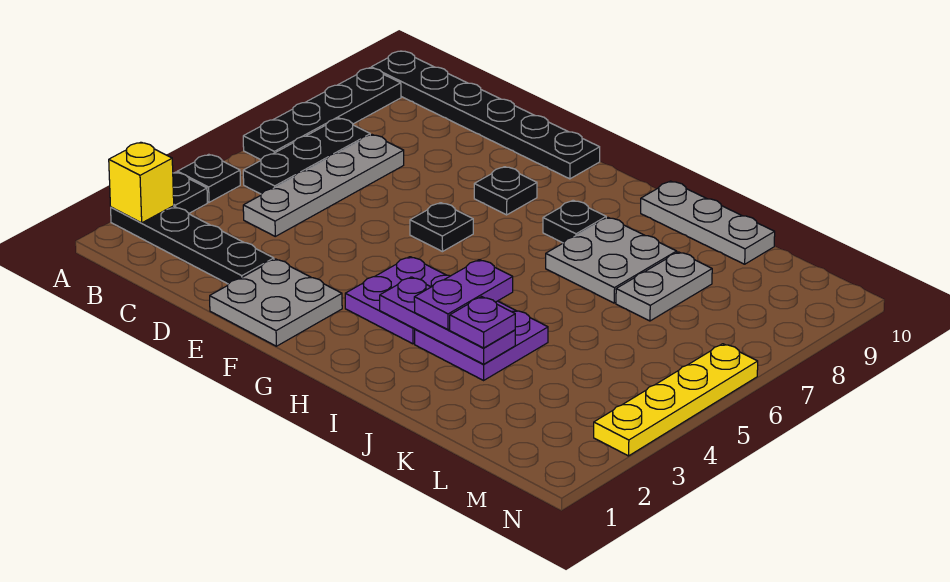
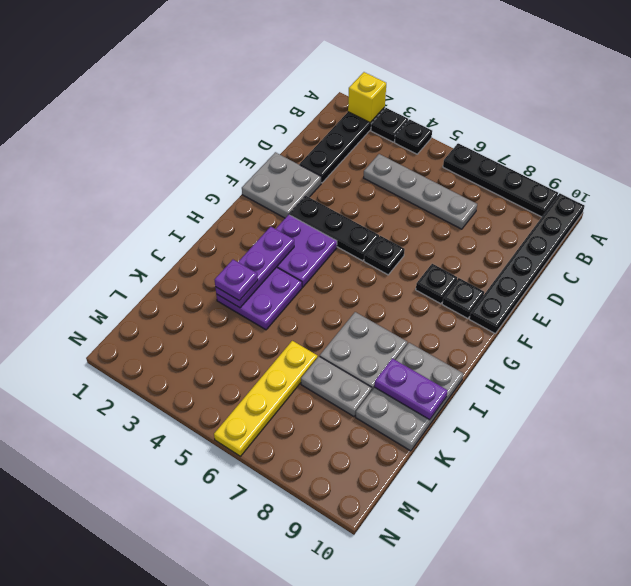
black 1x3 plate [243,118,370,194] -> black 1x3 plate moved to [290,196,379,261]
black 1x1 plate [543,200,606,243] -> black 1x1 plate moved to [442,278,484,319]
purple 1x2 plate [414,260,513,330] -> purple 1x2 plate moved to [374,358,448,420]
grey 1x3 plate [641,181,775,264] -> grey 2x3 plate [356,343,463,451]
yellow 1x4 plate [594,344,758,456] -> yellow 1x4 plate turned to [214,341,318,456]

